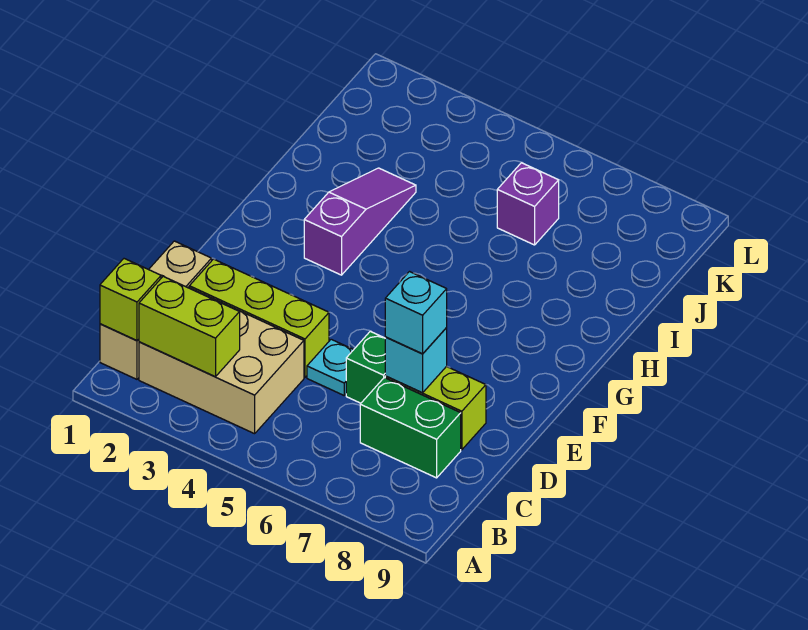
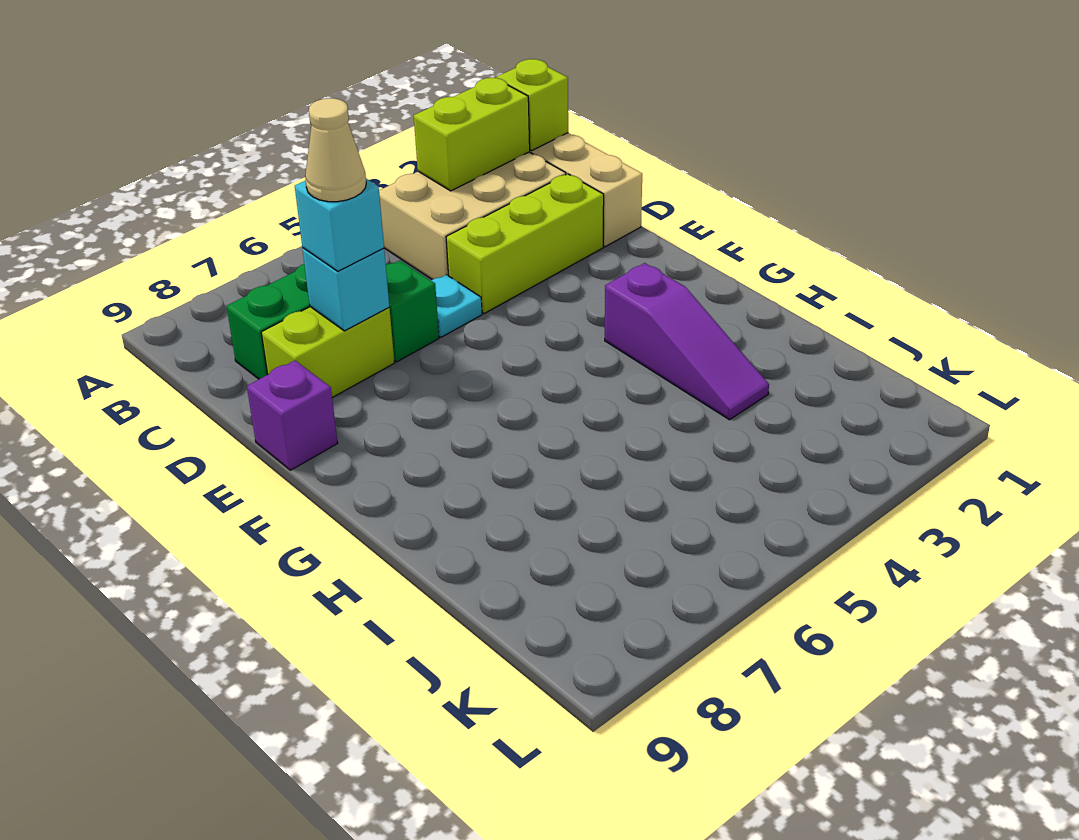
none -> tan 1x1 cone [305,98,366,202]
purple 1x1 brick [497,163,559,245] -> purple 1x1 brick moved to [247,361,338,470]

